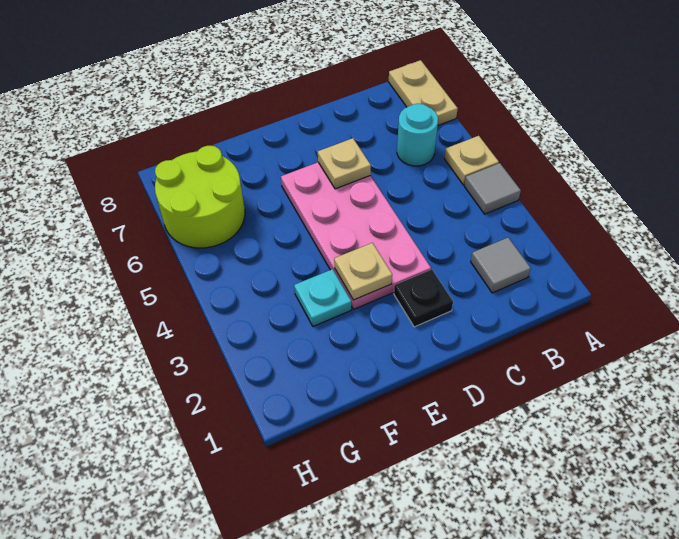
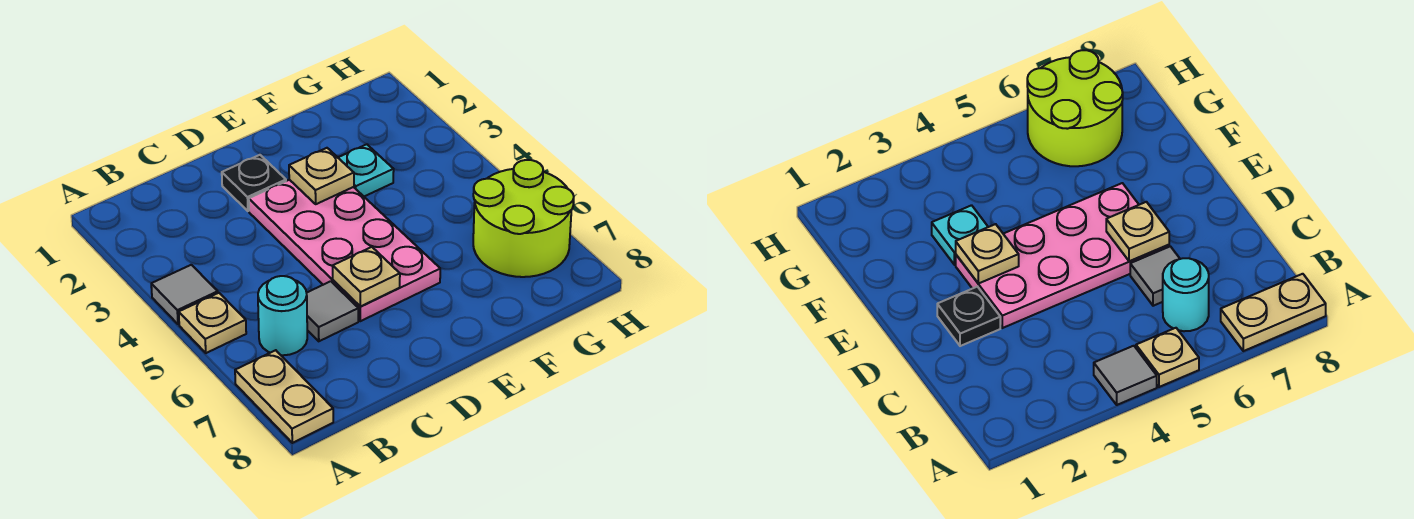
grey 1x1 tile [471,238,531,293] -> grey 1x1 tile moved to [307,281,358,341]

